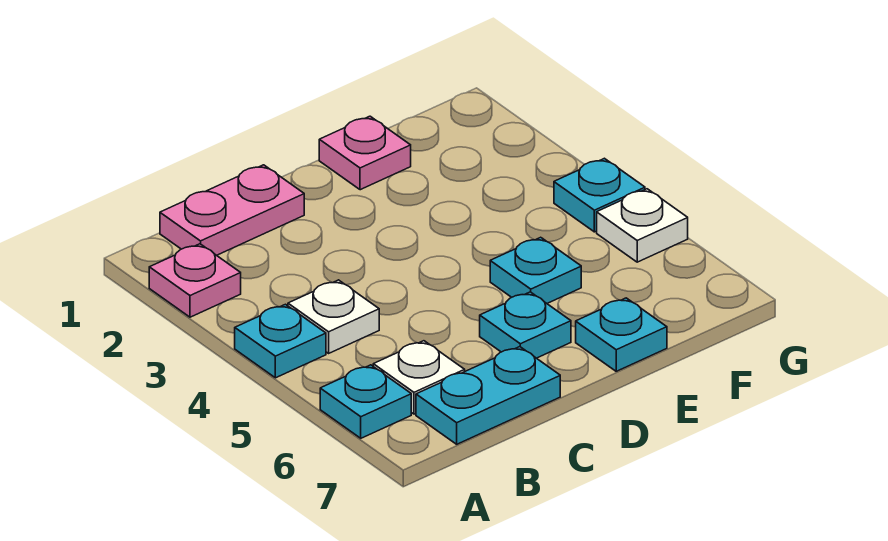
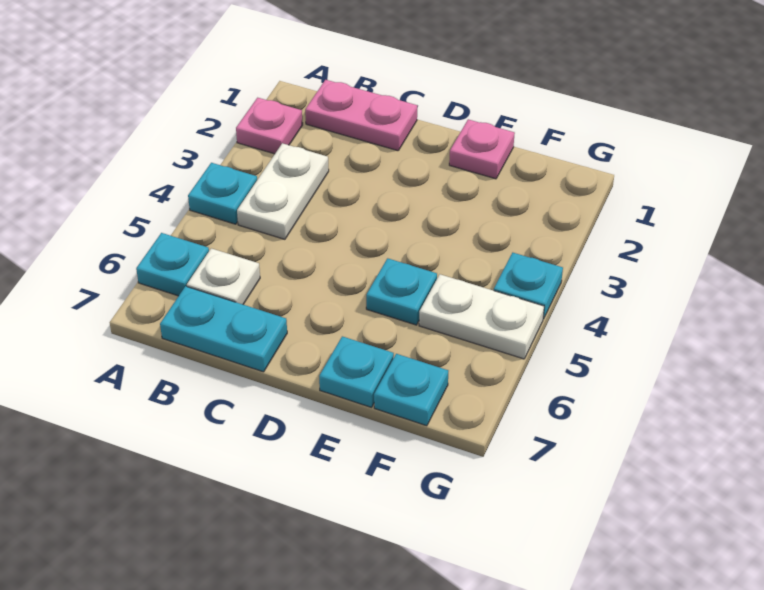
white 1x1 plate [288,280,379,353] -> white 1x2 plate [237,143,329,239]
cyan 1x1 plate [480,292,571,358] -> cyan 1x1 plate moved to [374,354,448,426]
white 1x1 plate [597,189,688,262] -> white 1x2 plate [419,274,544,359]

